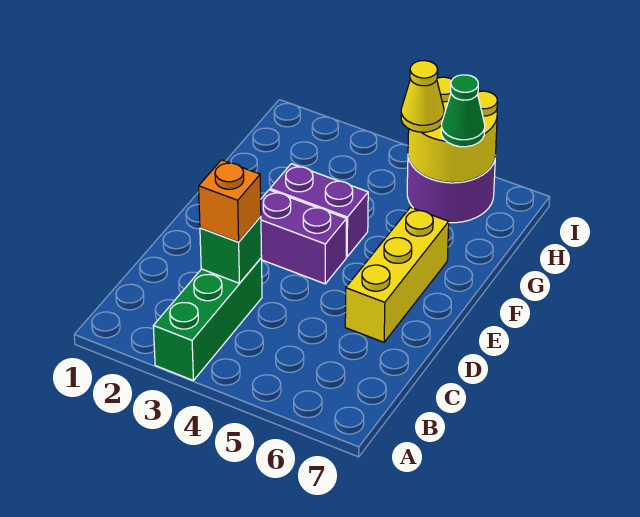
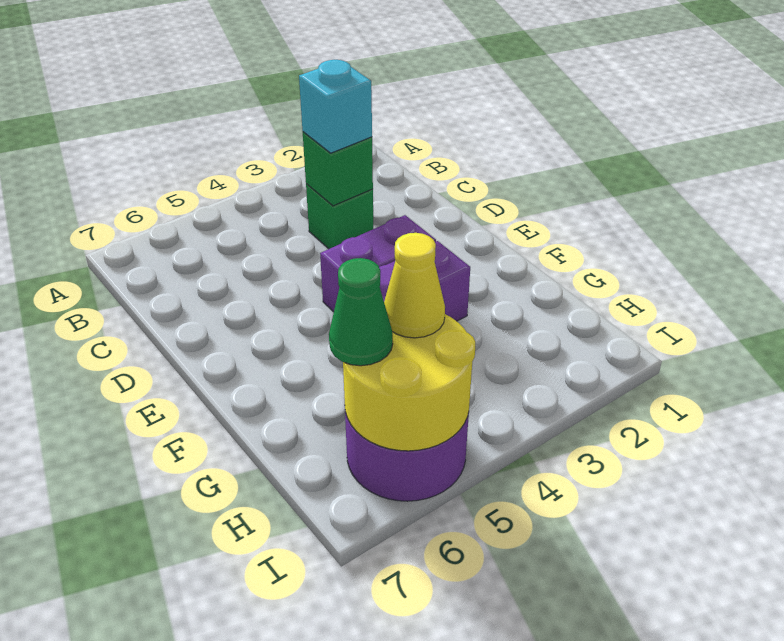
green 1x3 brick [153,258,262,380] -> green 1x1 brick [306,184,374,249]
orange 1x1 brick [199,160,261,242] -> cyan 1x1 brick [299,60,372,153]
yellow 1x3 brick [345,207,449,342] -> none

